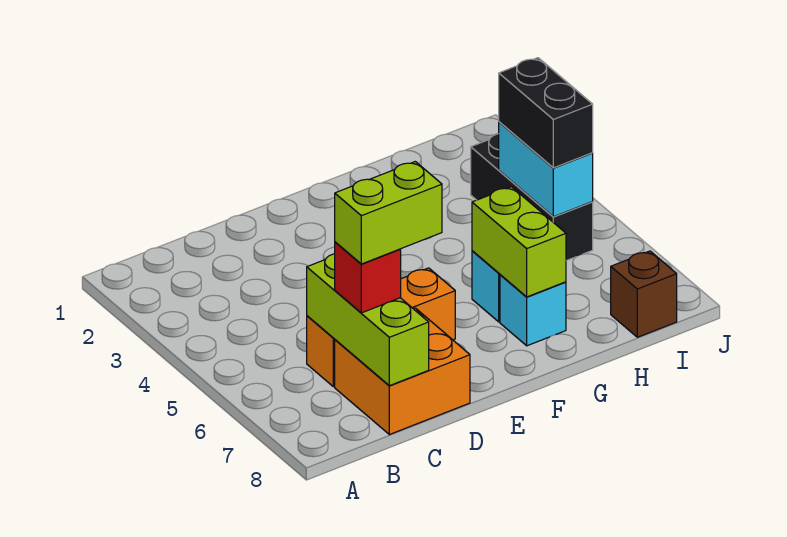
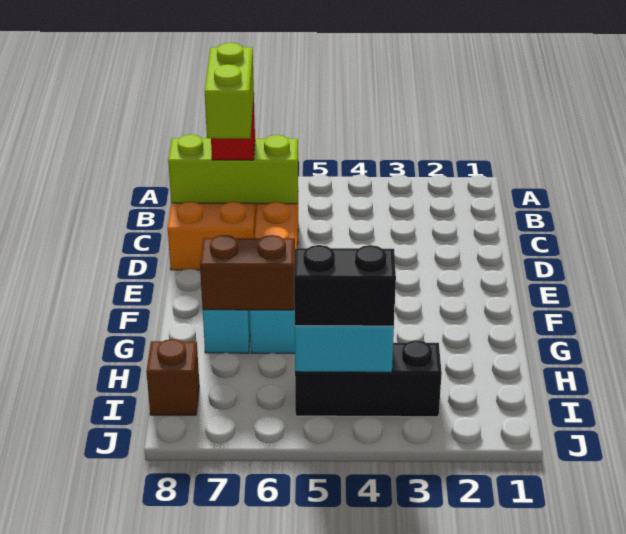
lime 1x2 brick [472,187,566,297] -> brown 1x2 brick [200,235,295,310]

